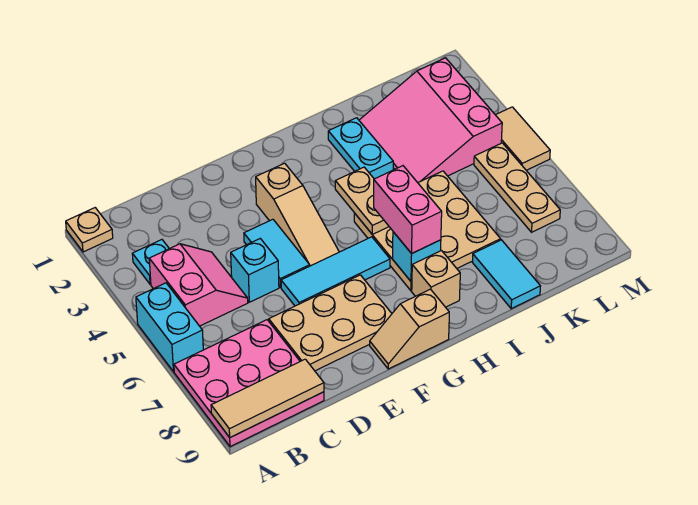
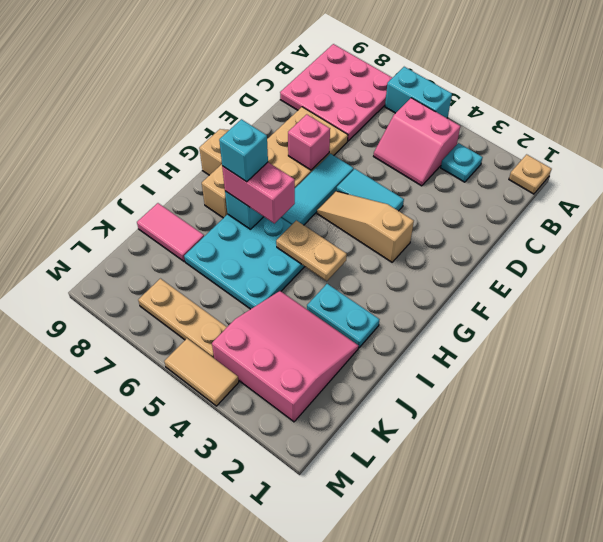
tan 1x3 tile [211,359,324,437] -> none
cyan 1x1 brick [231,239,279,302] -> cyan 1x1 brick moved to [219,119,268,182]
none -> pink 1x1 brick [288,114,330,170]
tan 3x3 plate [354,171,501,291] -> cyan 3x3 plate [184,214,305,309]
cyan 1x2 tile [473,240,540,309] -> pink 1x2 tile [137,203,204,262]

